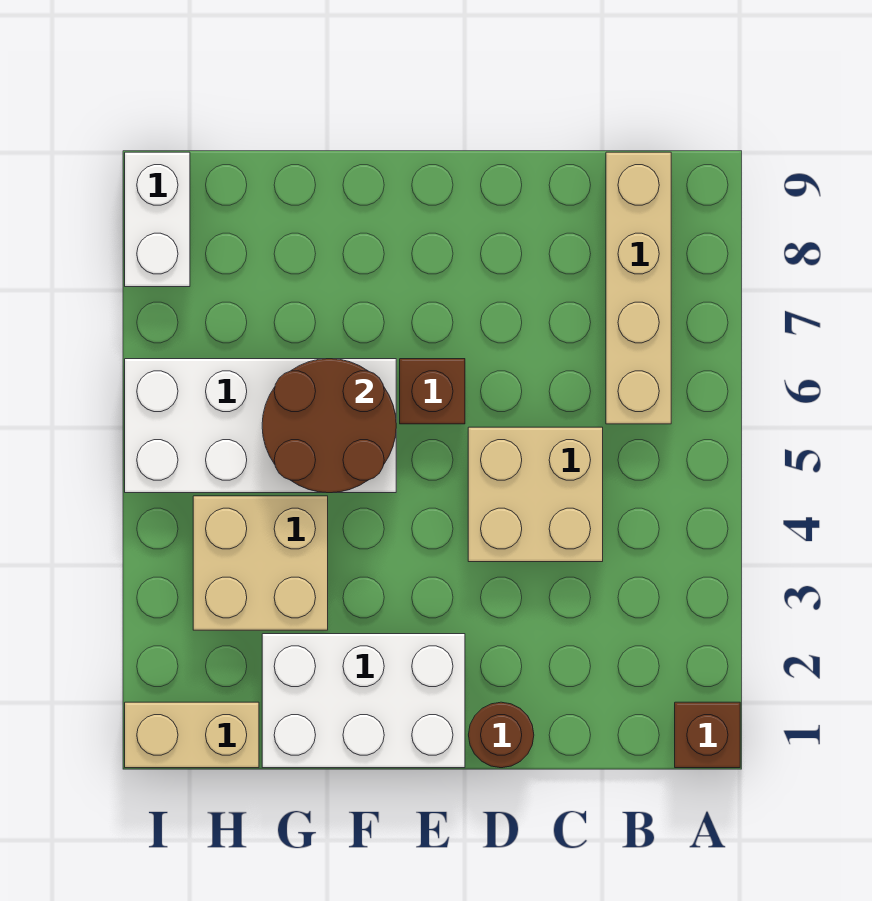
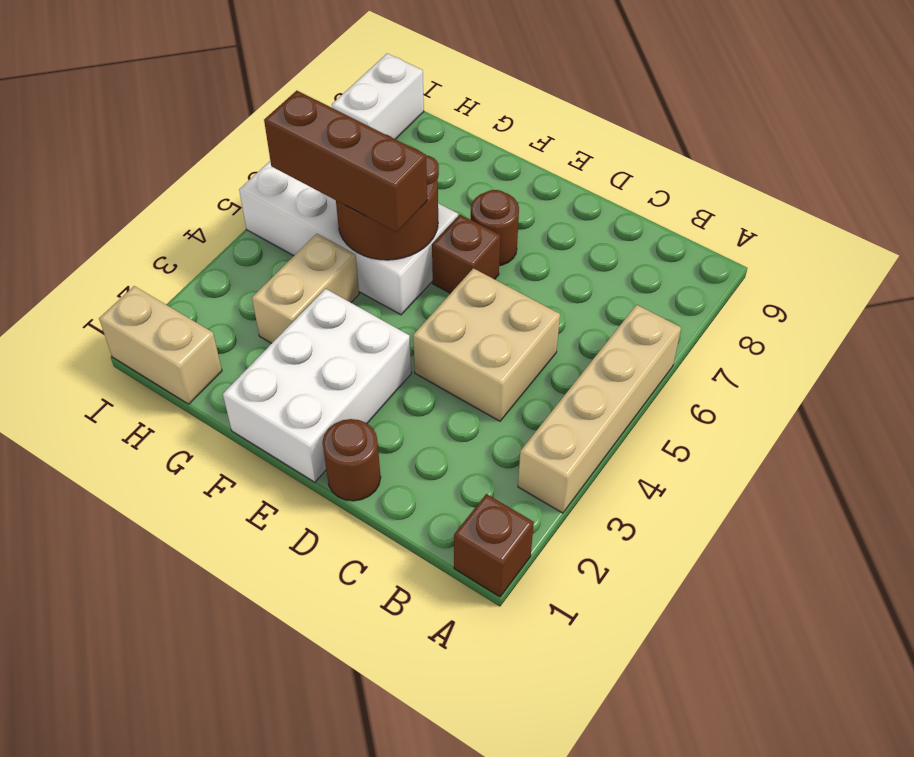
tan 1x4 brick [606,152,671,424] -> tan 1x4 brick moved to [518,305,681,513]
white 2x3 brick [262,634,465,768] -> white 2x3 brick turned to [223,289,411,482]
none -> brown 1x1 round brick [471,190,519,266]
none -> brown 1x3 brick [264,91,427,232]
tan 2x2 brick [193,496,328,630] -> tan 1x2 brick [252,234,359,343]

